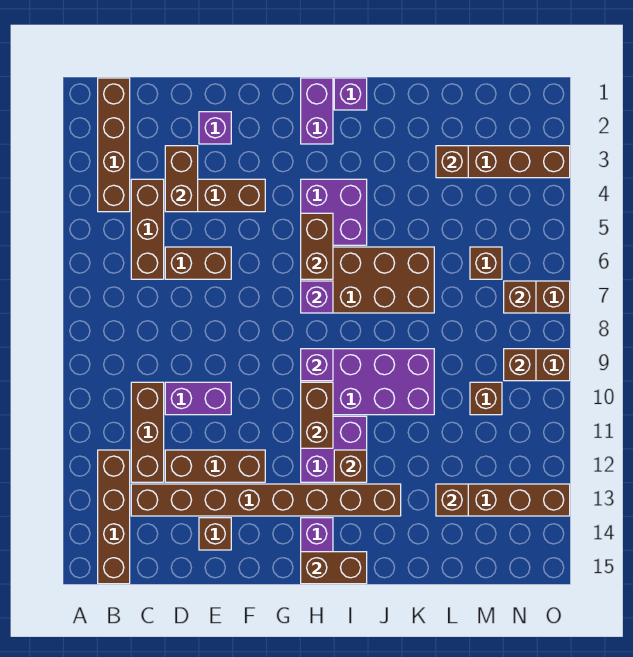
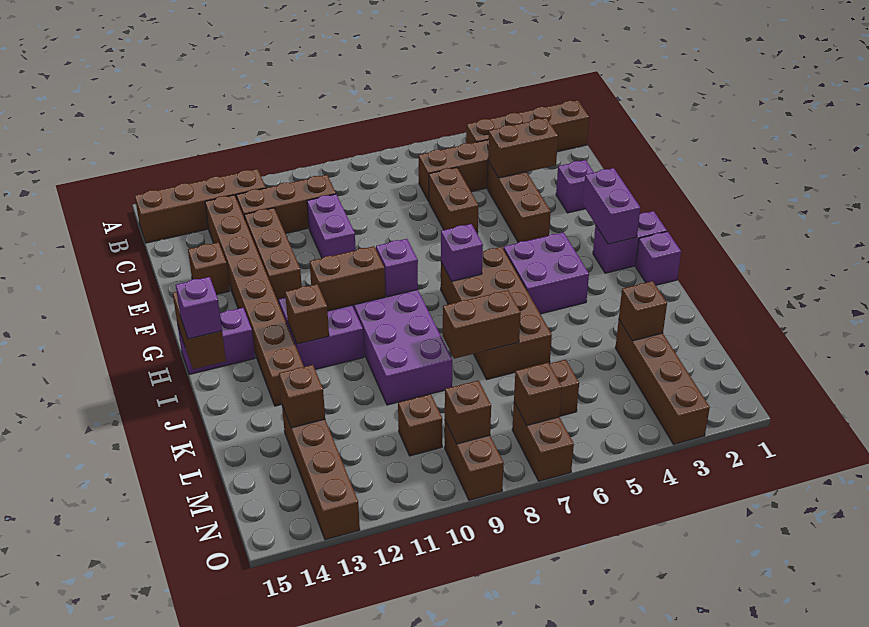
none -> purple 1x2 brick [583,168,640,244]
brown 1x2 brick [301,213,333,279] -> brown 1x2 brick moved to [443,290,521,359]
none -> purple 1x1 brick [176,277,222,339]

